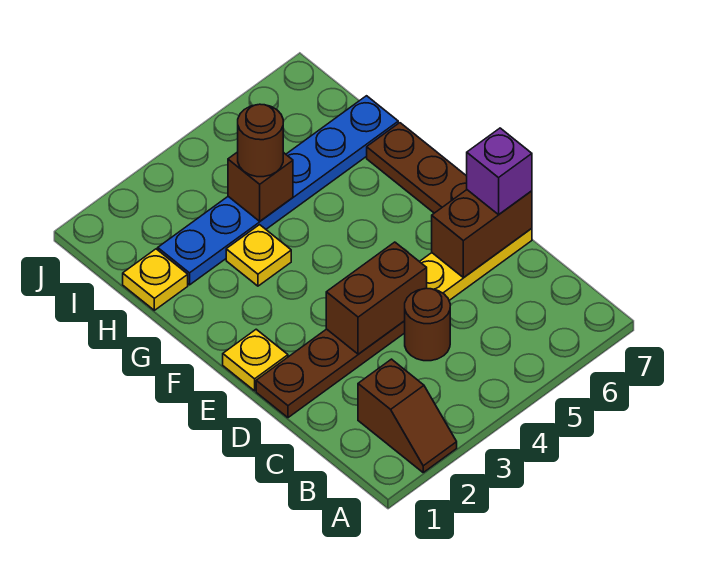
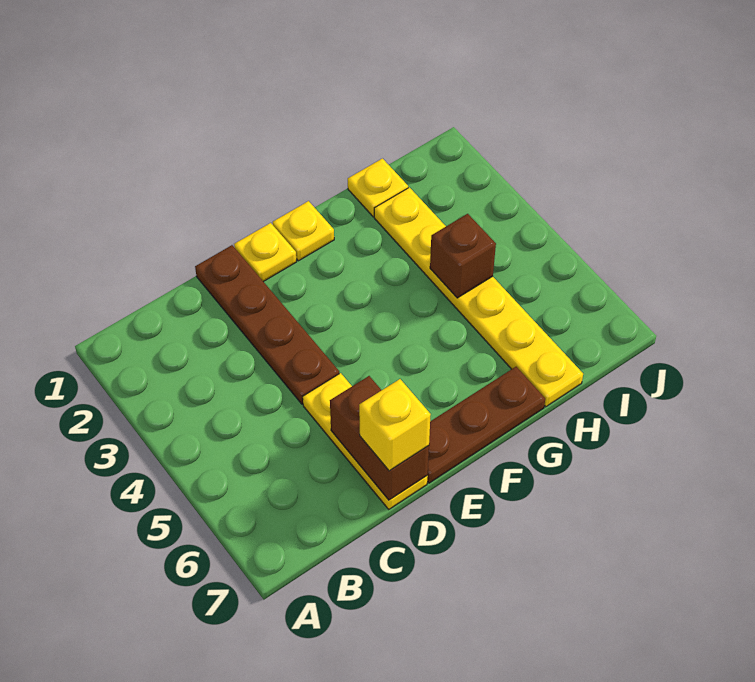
brown 1x2 slope [358,359,457,472] -> none
brown 1x1 round brick [405,288,450,361] -> none
brown 1x2 brick [326,242,427,354] -> none
purple 1x1 brick [467,128,532,215] -> yellow 1x1 brick [359,379,431,471]
yellow 1x1 plate [226,225,291,286] -> yellow 1x1 plate moved to [273,201,334,261]
blue 1x6 plate [158,96,398,285] -> yellow 1x6 plate [374,187,583,407]
brown 1x1 round brick [238,104,283,177] -> none

